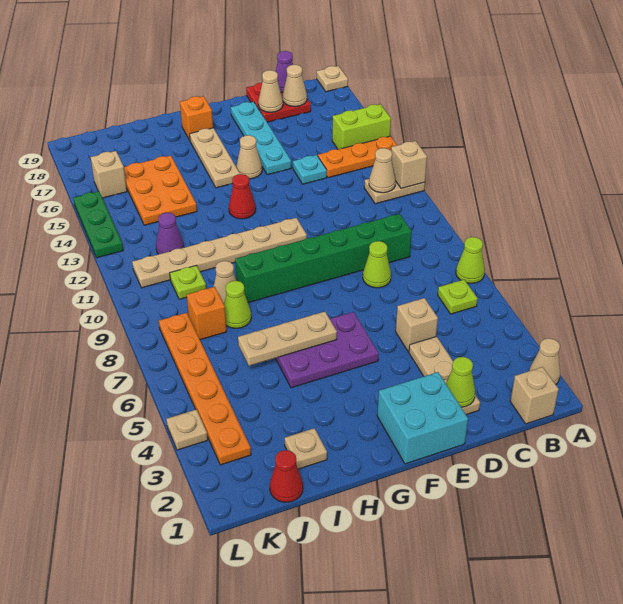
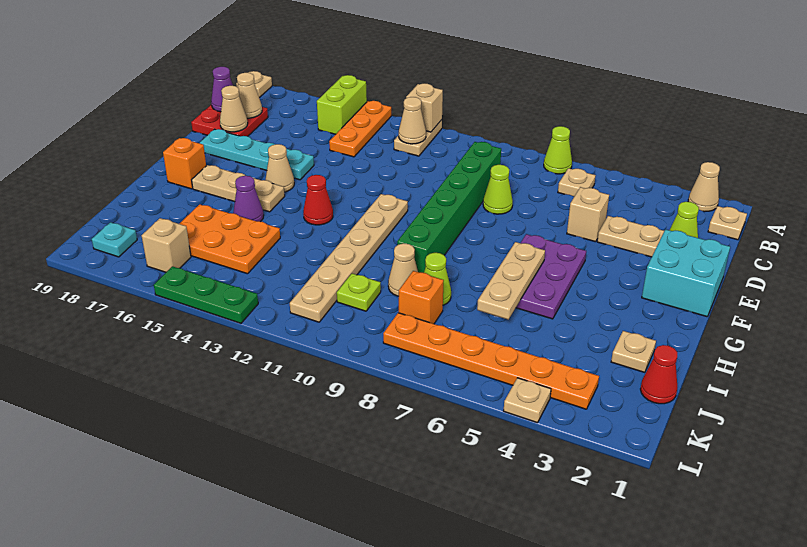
tan 1x1 brick [510,367,559,424] -> tan 1x1 plate [708,206,747,240]
lime 1x1 plate [438,280,478,314] -> tan 1x1 plate [558,168,596,196]
cyan 1x1 plate [293,155,327,184] -> cyan 1x1 plate moved to [92,222,137,257]
purple 1x1 cone [156,213,184,254] -> purple 1x1 cone moved to [233,176,264,222]

